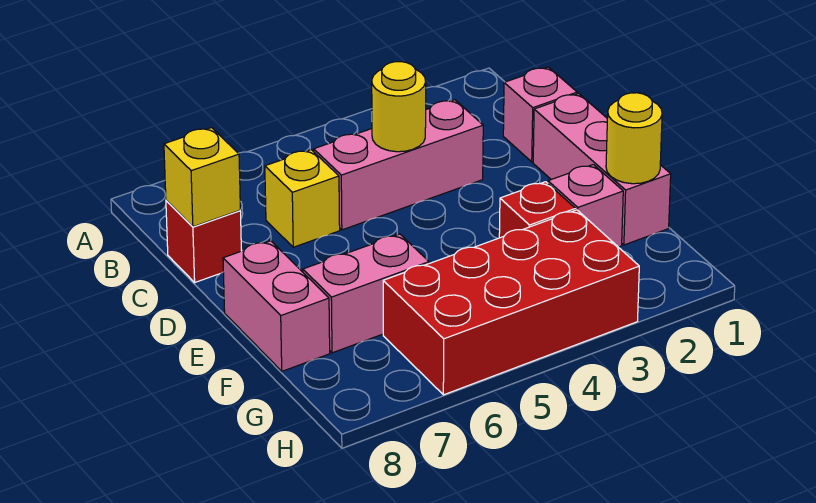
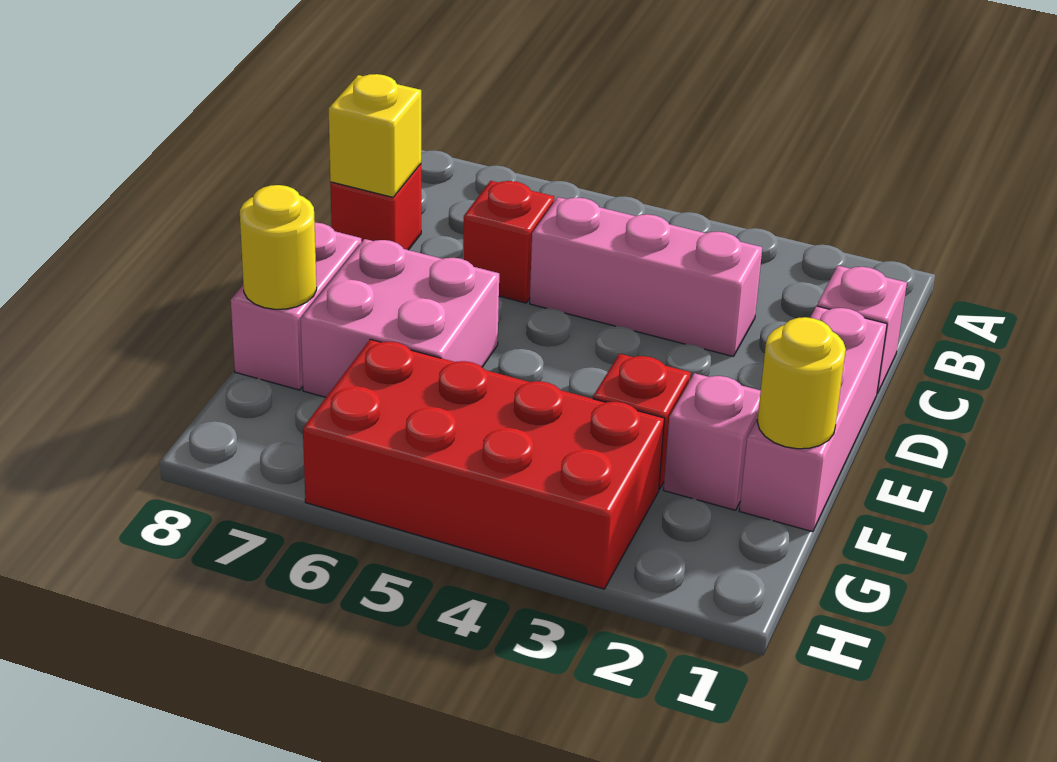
yellow 1x1 round brick [372,62,426,152] -> yellow 1x1 round brick moved to [240,185,317,309]
yellow 1x1 brick [265,150,340,247] -> red 1x1 brick [463,181,554,303]
pink 1x2 brick [303,234,429,353] -> pink 2x2 brick [301,239,499,397]

